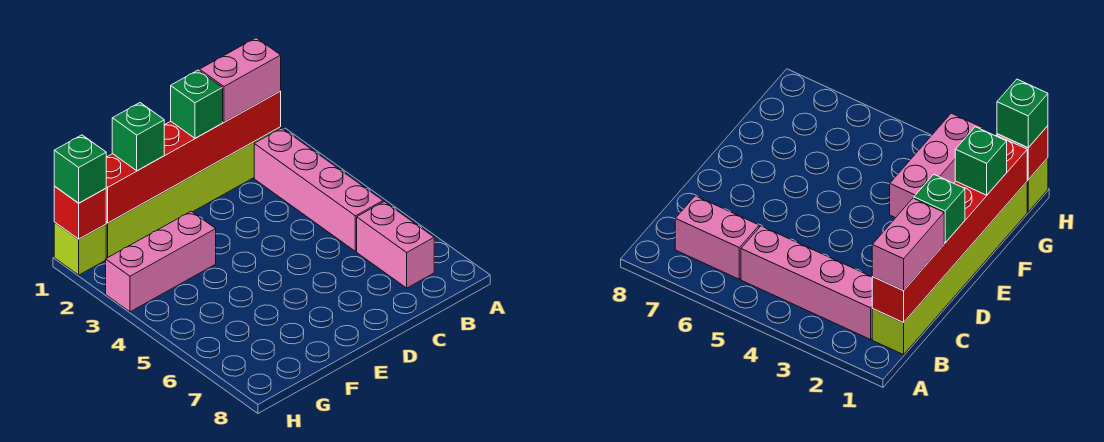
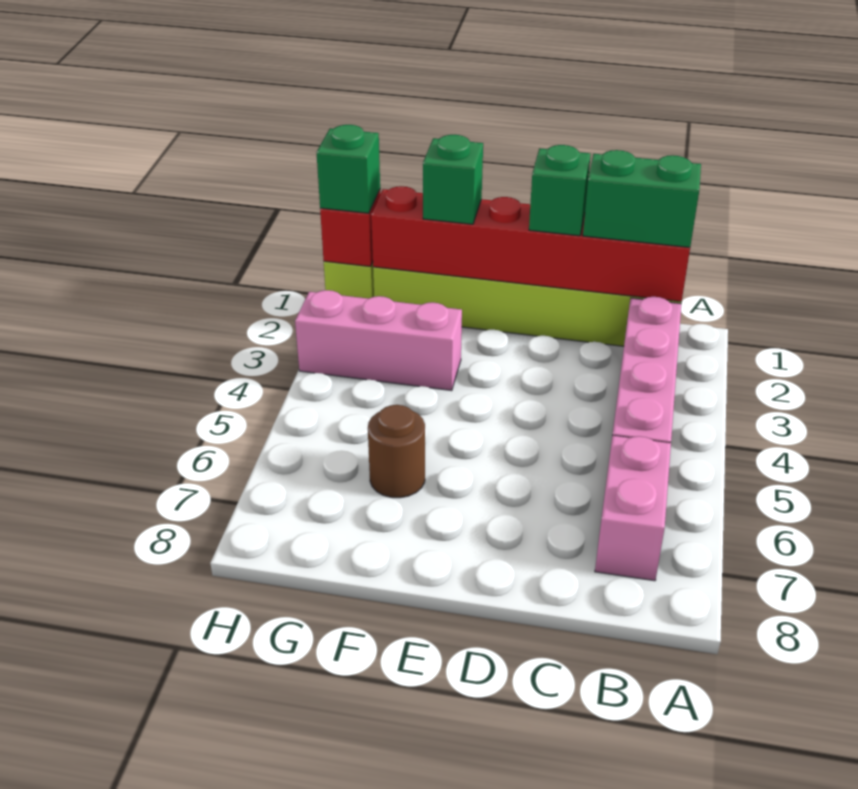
pink 1x2 brick [200,38,281,122] -> green 1x2 brick [583,150,701,247]
none -> brown 1x1 round brick [368,405,425,498]

